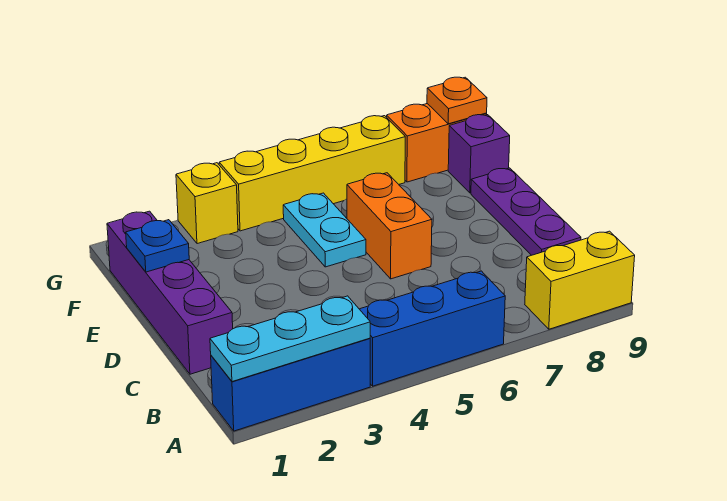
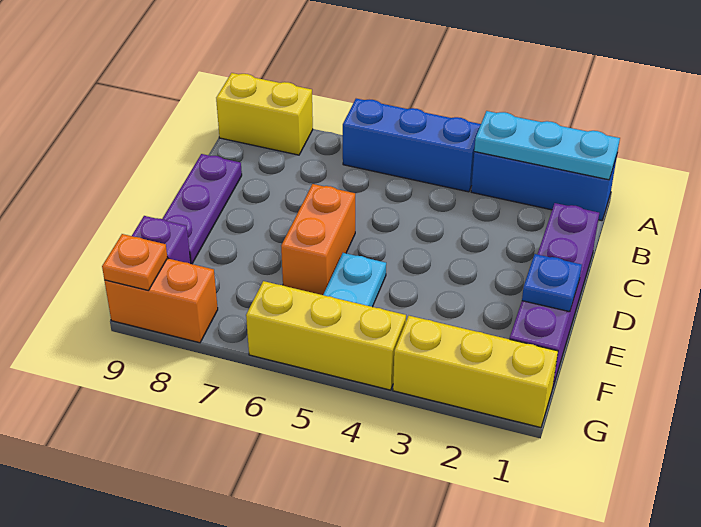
yellow 1x1 brick [176,163,238,244] -> yellow 1x3 brick [393,316,558,428]
yellow 1x4 brick [219,116,405,231] -> yellow 1x3 brick [246,281,406,390]

